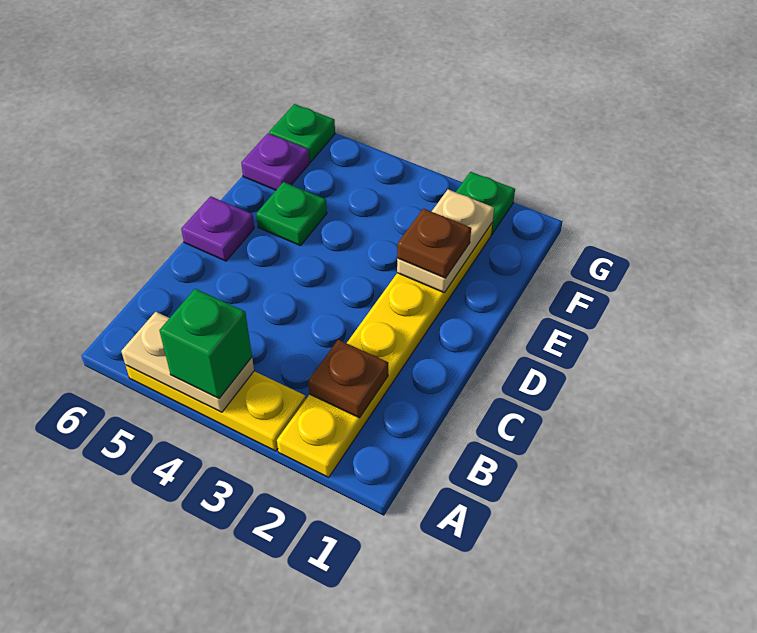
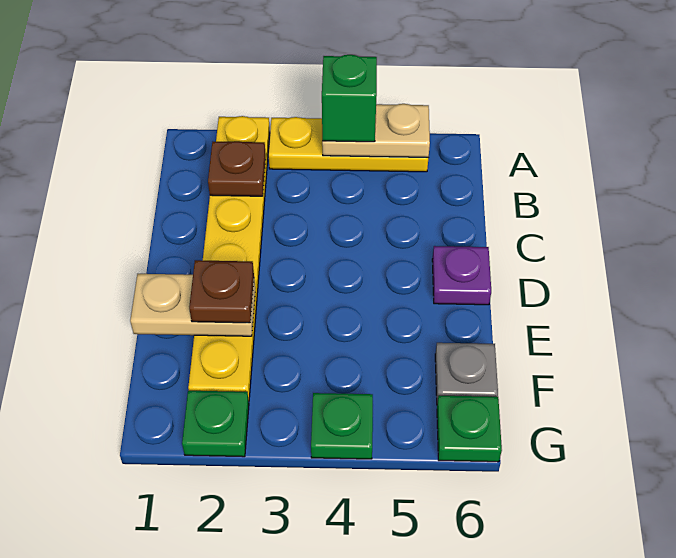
tan 1x2 plate [397,189,494,292] -> tan 1x2 plate turned to [130,274,255,336]
green 1x1 plate [256,182,327,246] -> green 1x1 plate moved to [311,393,373,459]
purple 1x1 plate [241,133,310,190] -> grey 1x1 plate [435,343,498,403]

